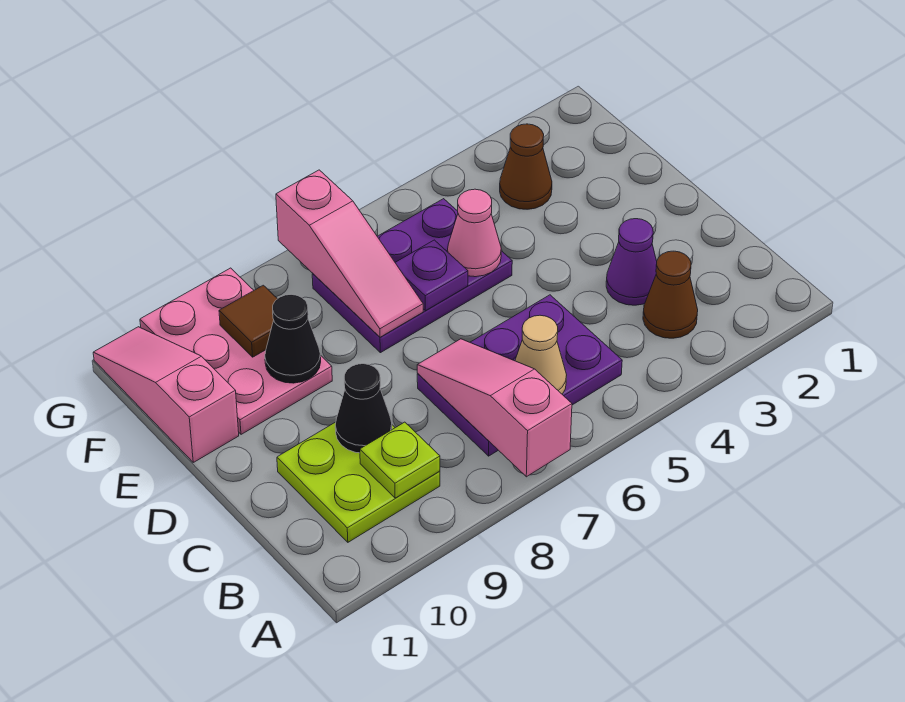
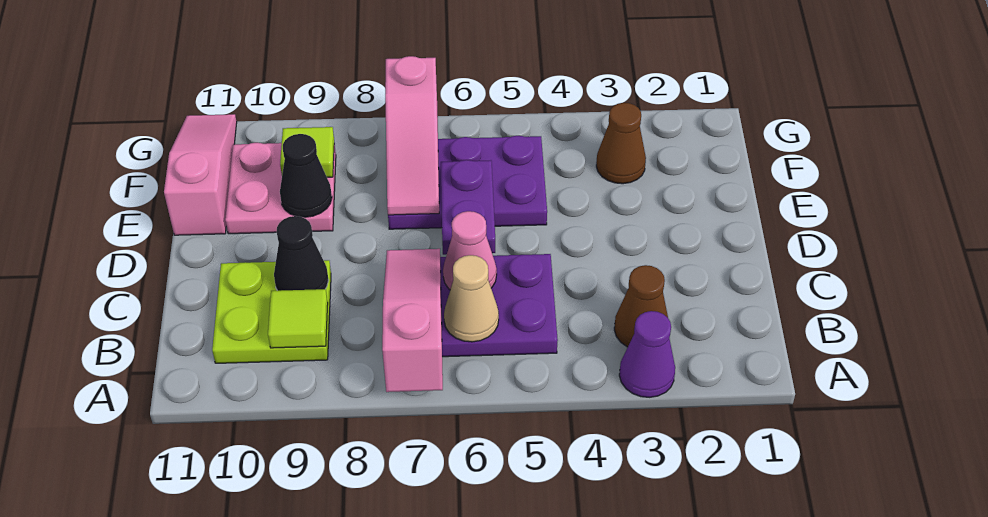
lime 1x1 plate [360,422,440,498] -> lime 1x1 tile [268,289,328,348]
purple 1x1 cone [606,219,657,305] -> purple 1x1 cone moved to [619,311,675,397]
pink 1x1 cone [447,189,501,277] -> pink 1x1 cone moved to [443,211,497,290]
purple 1x1 plate [395,240,468,311] -> purple 1x2 plate [441,160,495,255]
pink 2x3 plate [140,268,332,434] -> pink 2x2 plate [225,143,336,234]
brown 1x1 tile [219,285,277,357] -> lime 1x1 tile [280,127,334,177]

